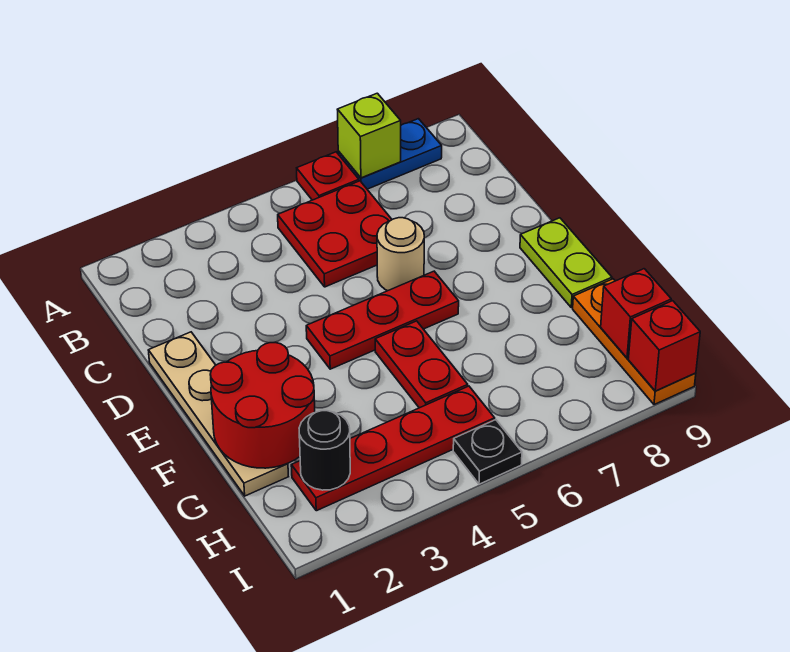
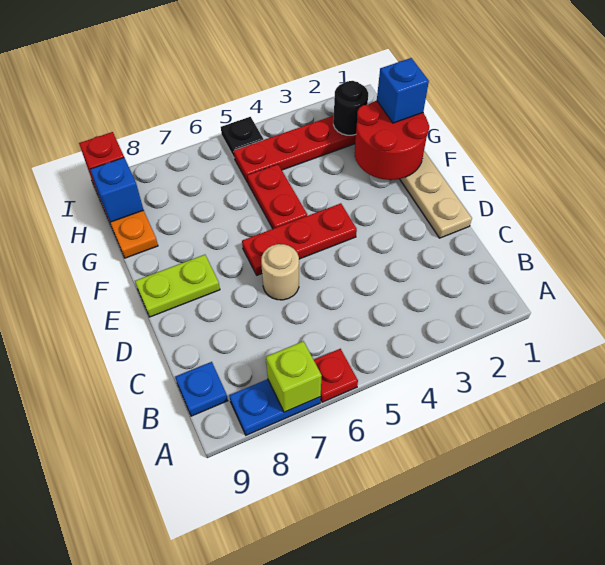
red 2x2 plate [278,181,392,287] -> none
none -> blue 1x1 plate [175,362,228,416]
lime 1x2 plate [520,218,612,308] -> lime 1x2 plate turned to [135,255,220,317]
none -> blue 1x1 brick [377,58,429,123]
red 1x1 brick [601,269,671,358] -> blue 1x1 brick [90,158,143,222]

